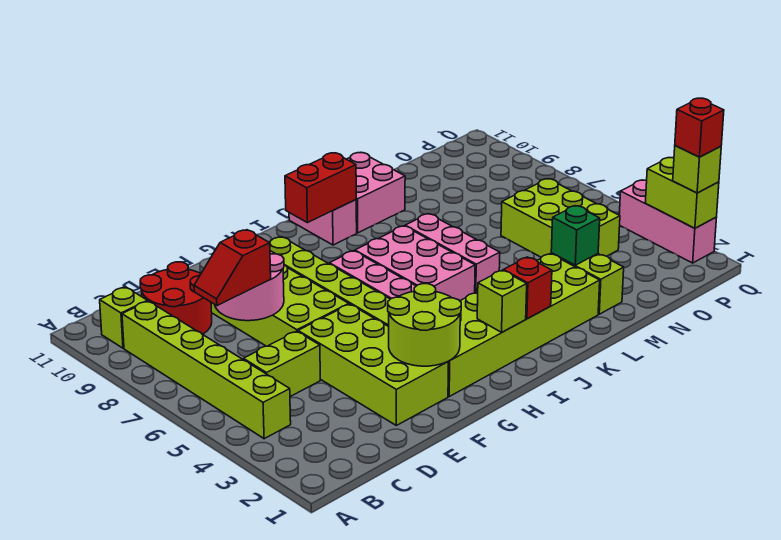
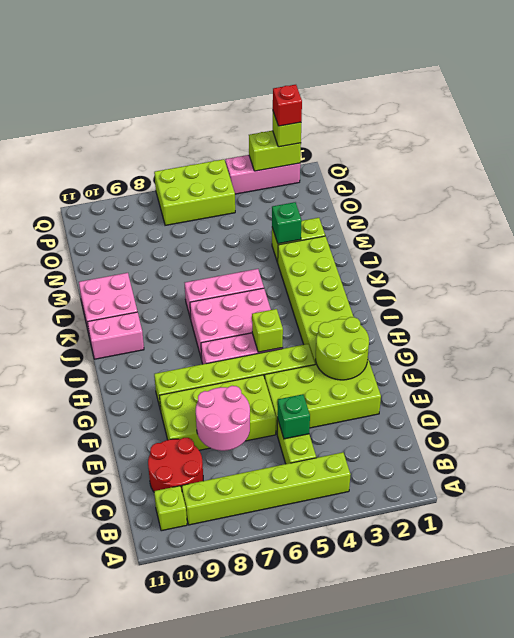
red 1x2 slope [194,230,271,306] -> none
none -> green 1x1 brick [278,394,310,439]
lime 1x1 brick [477,270,527,332] -> lime 1x1 brick moved to [252,309,283,352]
red 1x2 brick [285,153,356,223] -> none
red 1x1 brick [503,257,552,319] -> none
lime 2x3 brick [501,179,620,257] -> lime 2x3 brick moved to [154,159,235,225]

